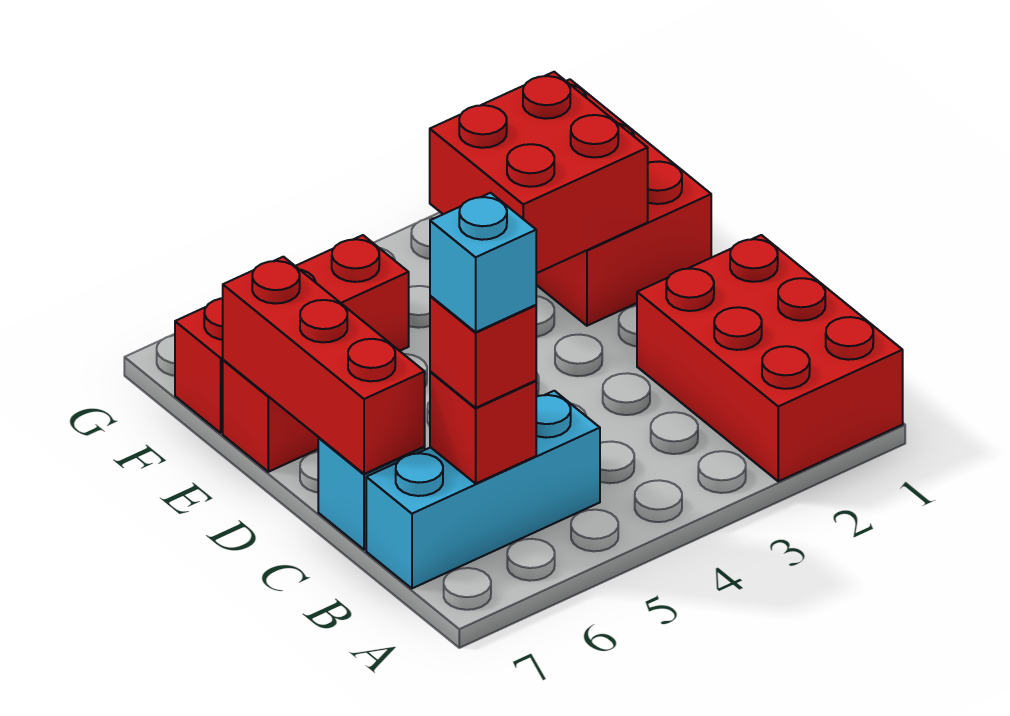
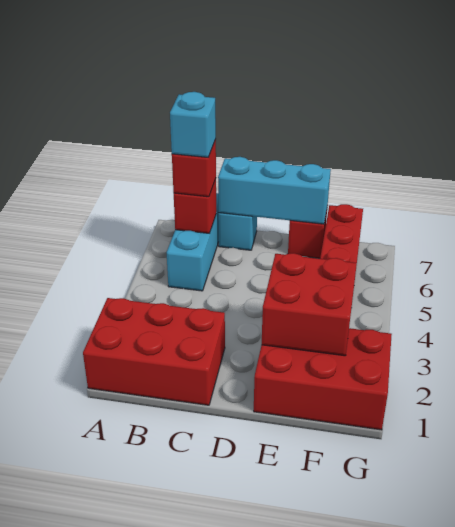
red 1x3 brick [223,257,425,474] -> cyan 1x3 brick [218,157,331,224]

